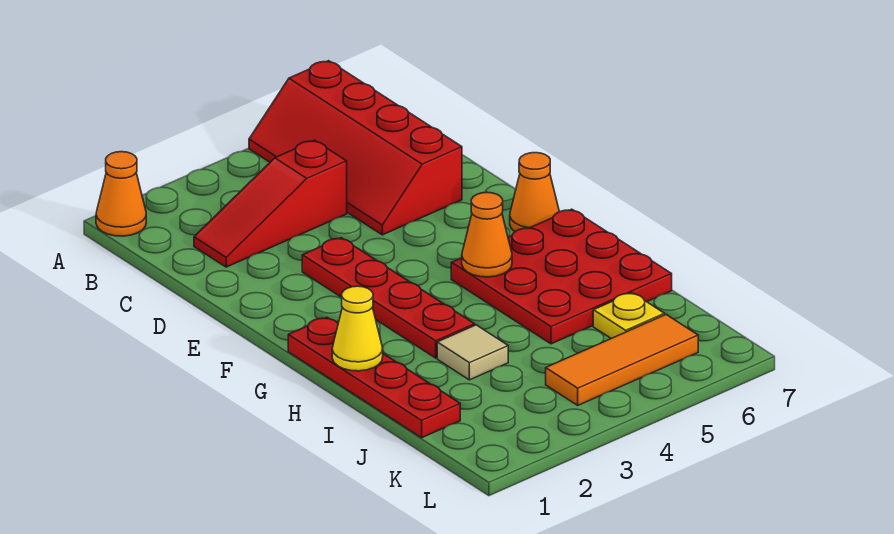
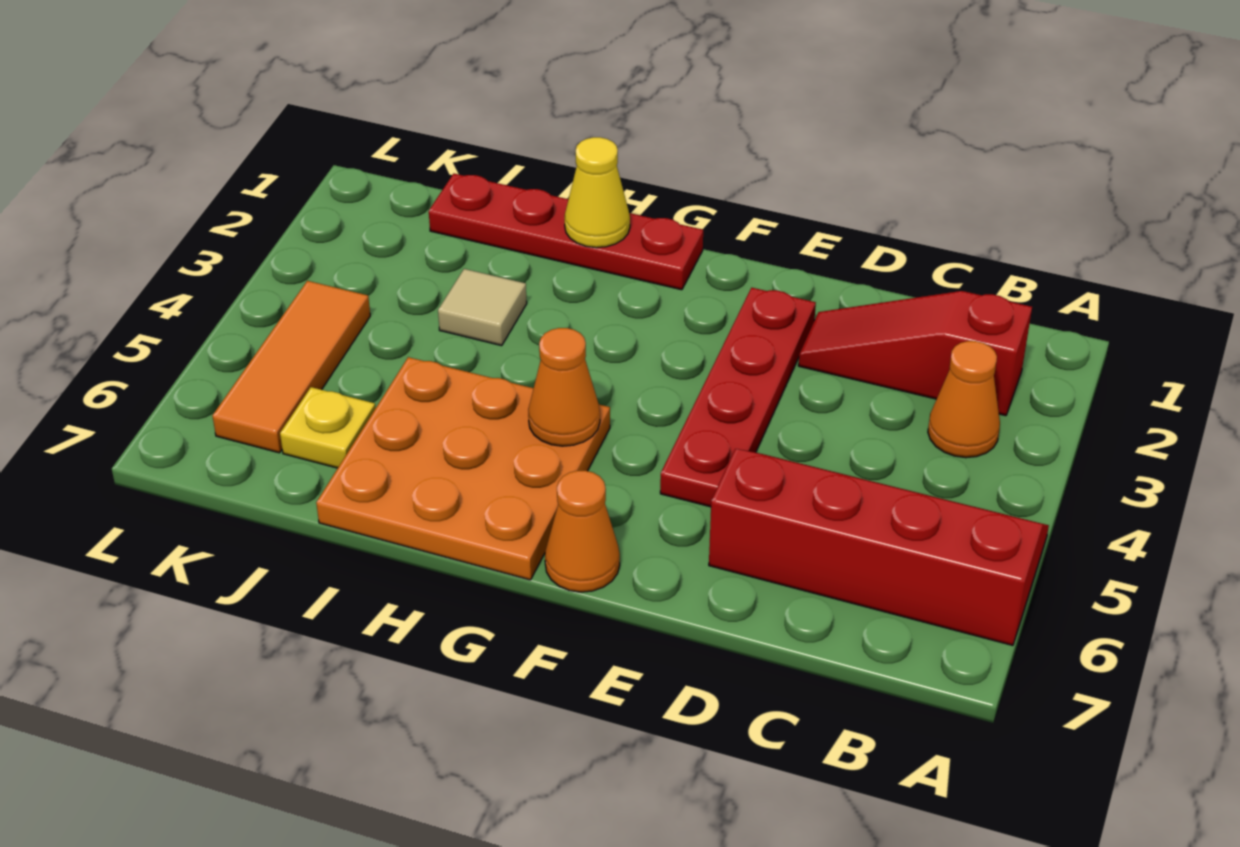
orange 1x1 cone [96,152,146,236] -> orange 1x1 cone moved to [928,341,1000,458]
red 1x3 slope [194,140,347,267] -> red 1x3 slope turned to [798,291,1032,416]
red 1x4 plate [302,238,475,358] -> red 1x4 plate turned to [660,288,816,507]
red 3x3 plate [451,209,672,344] -> orange 3x3 plate [316,357,610,580]

